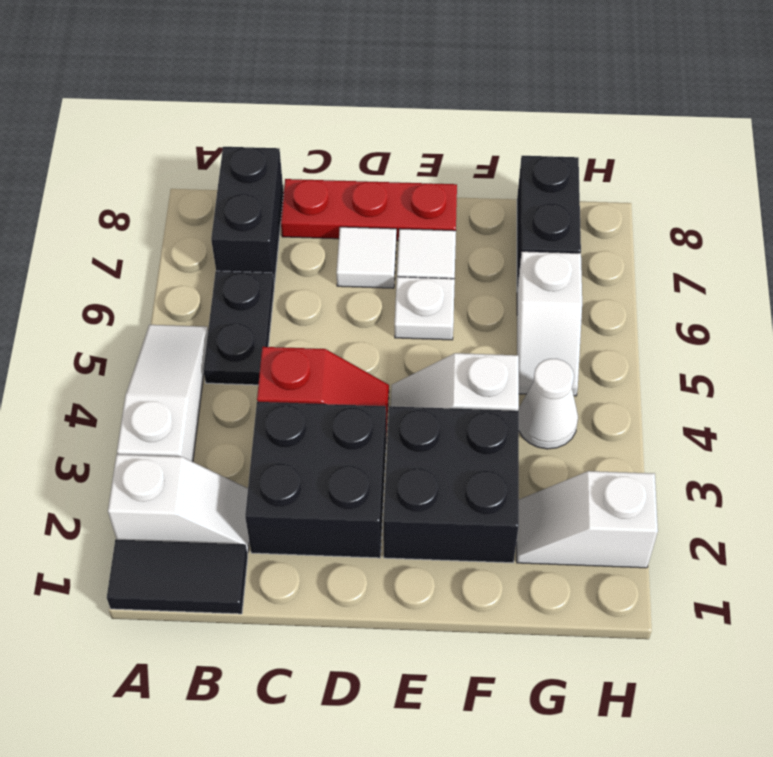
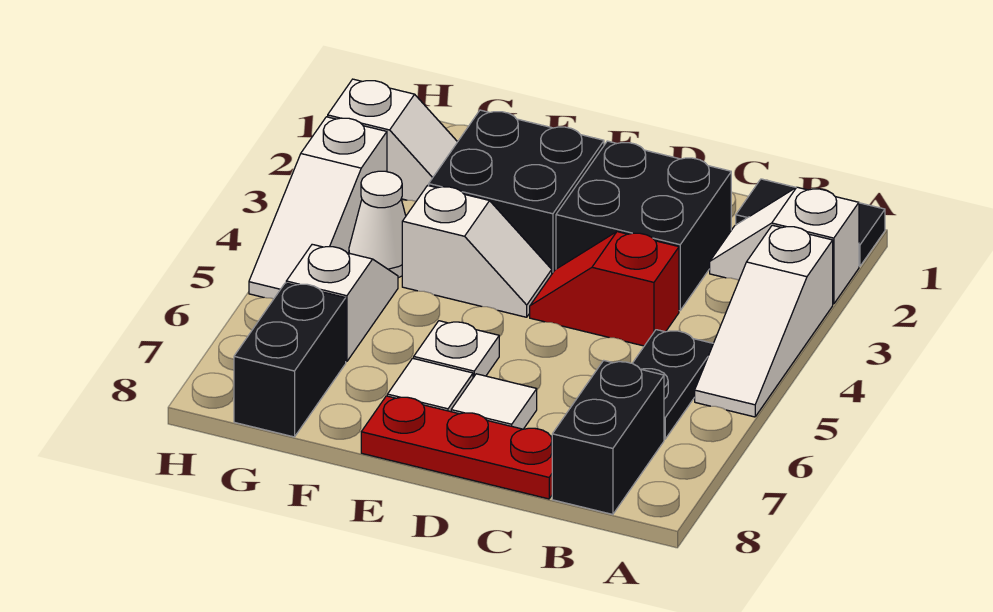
none -> white 1x3 slope [249,117,387,299]

